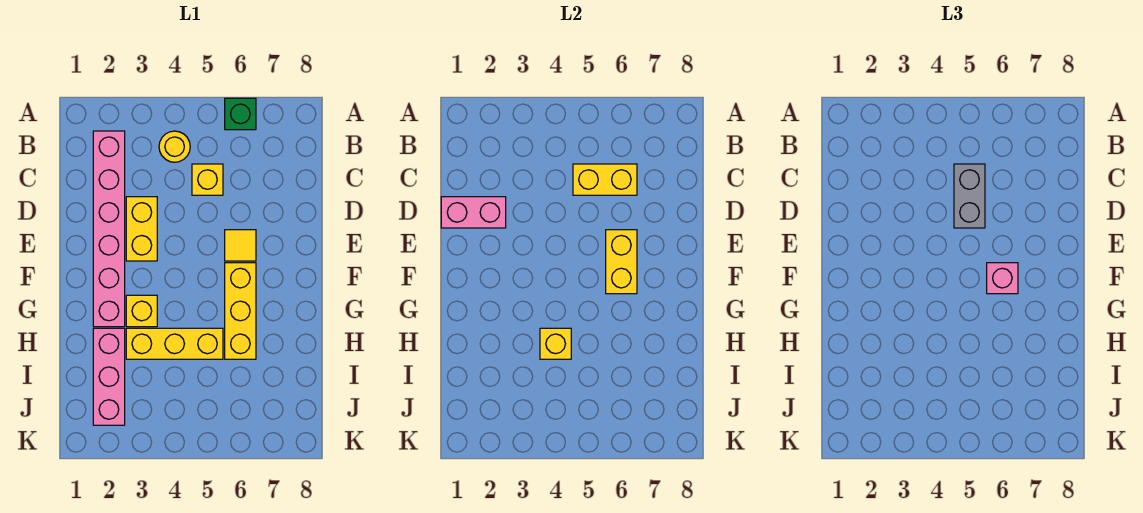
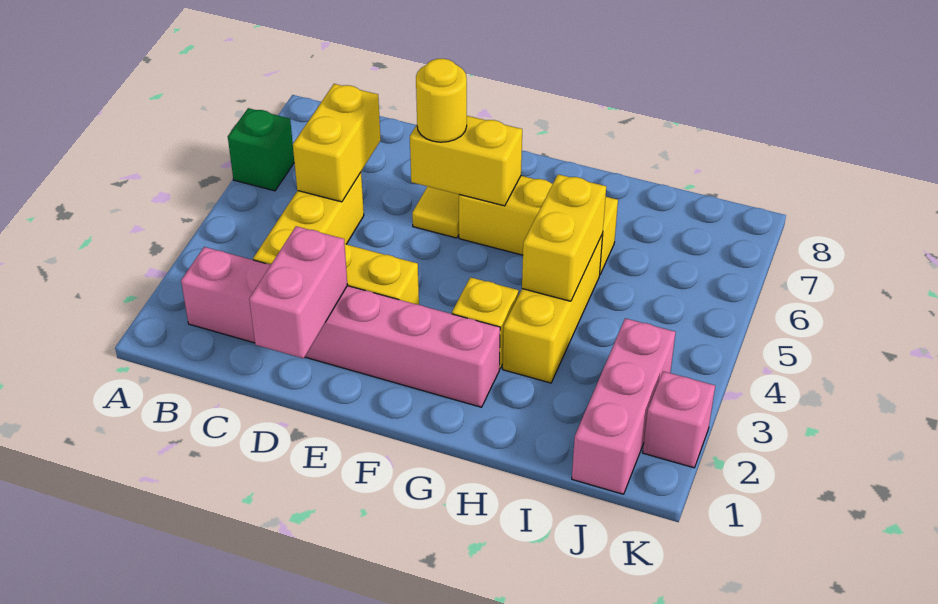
yellow 1x1 round brick [159,131,190,162] -> yellow 1x1 round brick moved to [416,59,467,142]
yellow 1x1 brick [192,164,223,195] -> yellow 1x3 brick [253,173,364,264]
grey 1x2 brick [954,164,985,228] -> none
pink 1x1 brick [987,263,1018,294] -> pink 1x1 brick moved to [643,371,715,468]
pink 1x3 brick [93,328,125,425] -> pink 1x3 brick turned to [572,318,676,494]
yellow 1x1 brick [540,328,571,359] -> yellow 1x2 brick [522,174,606,301]

